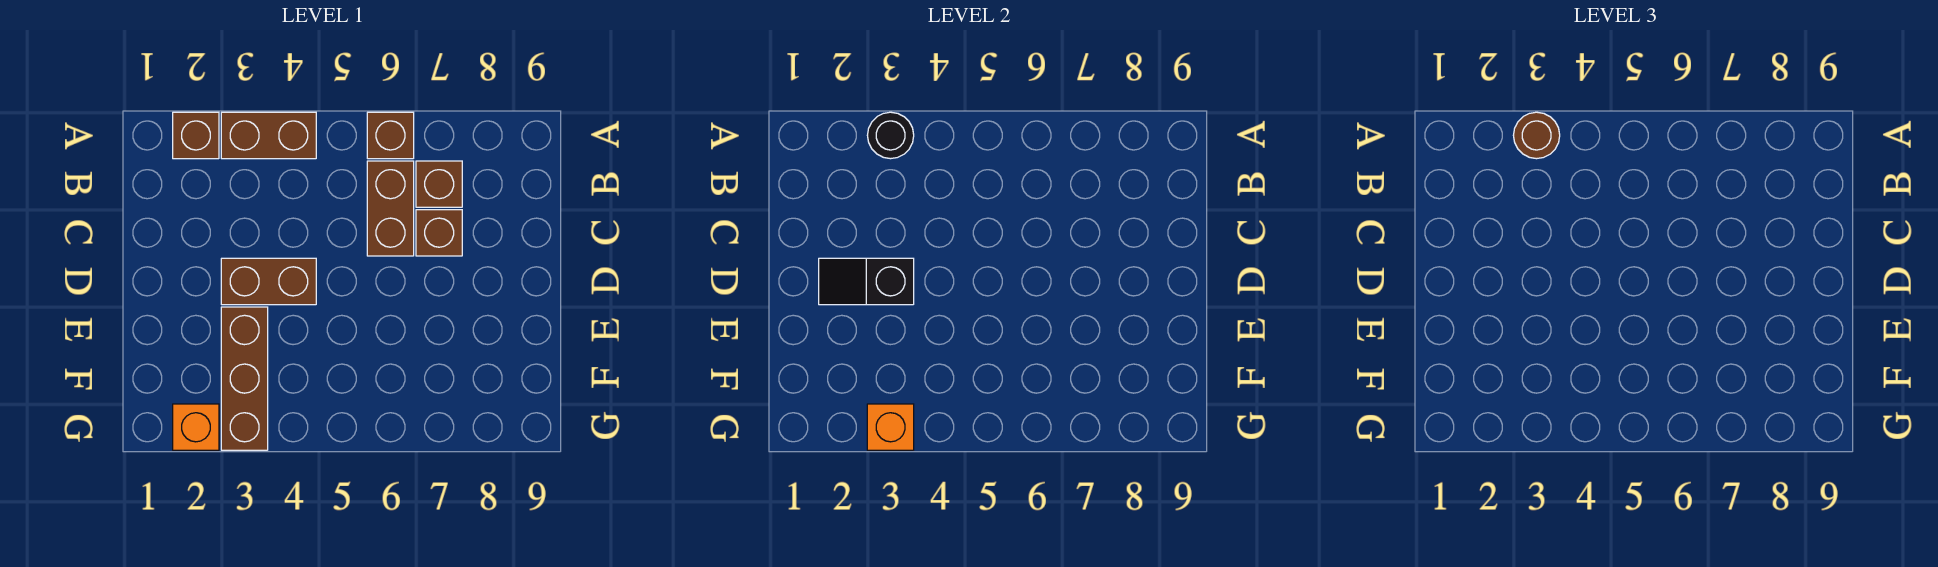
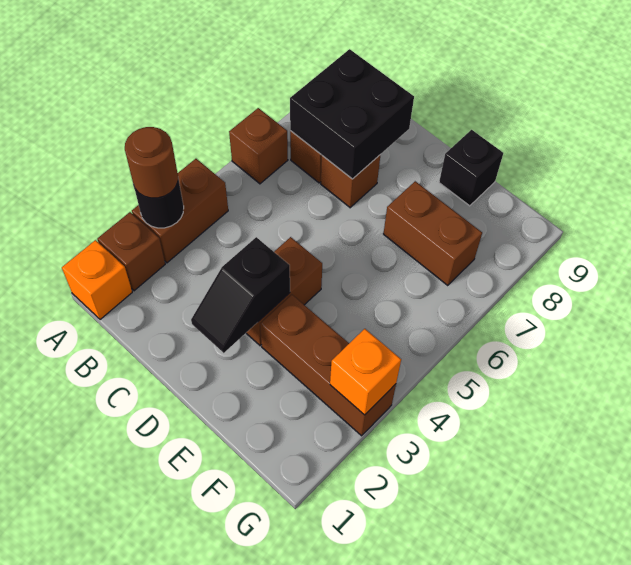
brown 1x2 brick [367,161,414,256] -> brown 1x2 brick moved to [383,181,482,286]
none -> black 2x2 brick [290,49,414,179]
none -> black 1x1 brick [439,130,503,206]
orange 1x1 brick [173,404,219,450] -> orange 1x1 brick moved to [62,240,132,320]

